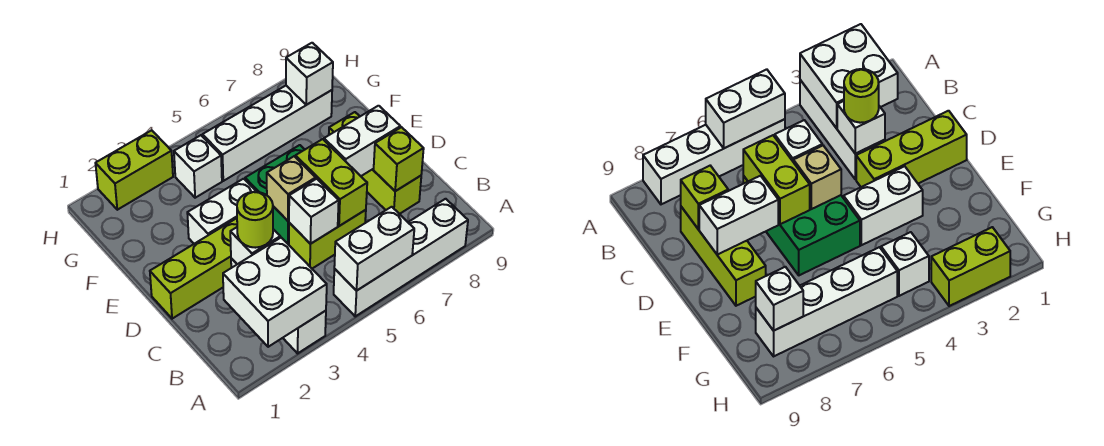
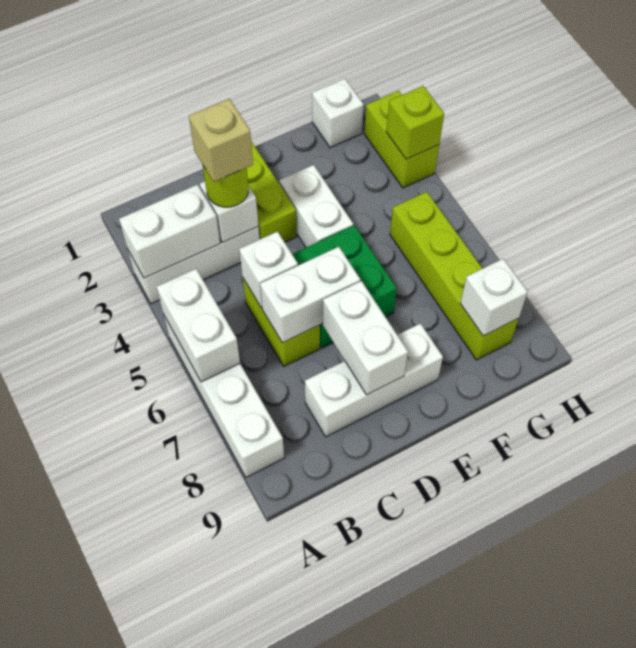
white 2x2 brick [223,238,327,347] -> white 1x2 brick [119,185,220,278]
lime 1x2 brick [296,139,367,226] -> white 1x2 brick [260,247,360,343]
lime 1x3 brick [329,112,421,214] -> white 1x3 brick [305,324,443,437]
lime 1x1 brick [374,127,424,191] -> lime 1x1 brick moved to [386,86,444,159]
tan 1x1 brick [267,156,316,221] -> tan 1x1 brick moved to [189,99,253,182]
white 1x1 brick [174,135,222,198] -> white 1x1 brick moved to [312,79,364,148]
white 1x4 brick [202,86,332,181] -> lime 1x4 brick [390,192,519,360]

